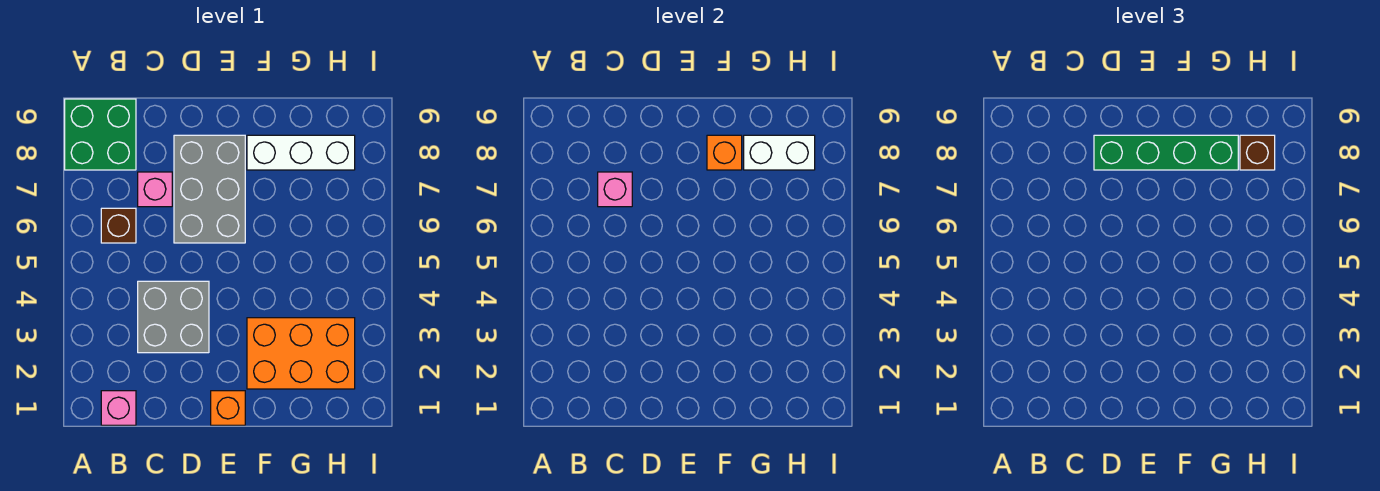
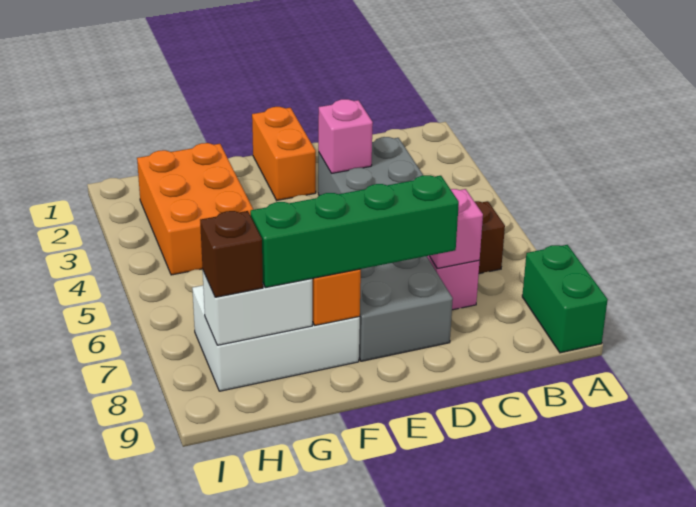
green 2x2 brick [65,99,136,170] -> green 1x2 brick [522,245,608,353]
pink 1x1 brick [101,391,136,425] -> pink 1x1 brick moved to [318,99,373,173]
orange 1x1 brick [211,391,245,425] -> orange 1x2 brick [252,107,316,200]
orange 2x3 brick [247,318,355,389] -> orange 2x3 brick turned to [137,143,253,275]
white 1x3 brick [247,135,355,170] -> white 2x3 brick [192,285,360,391]

